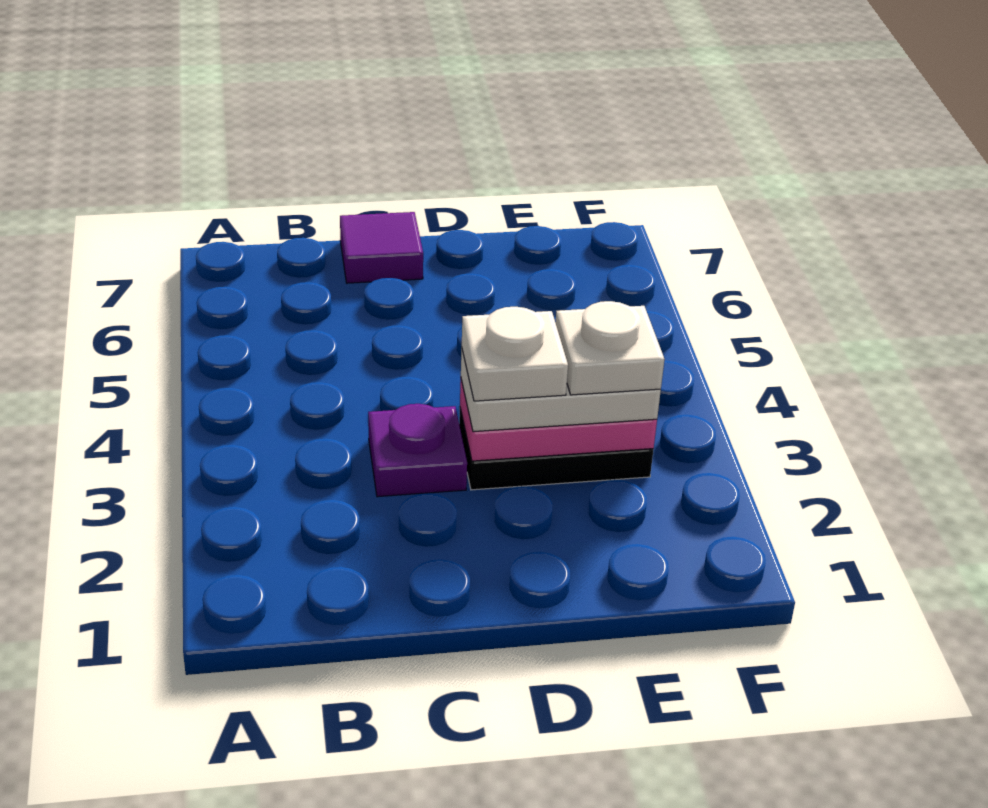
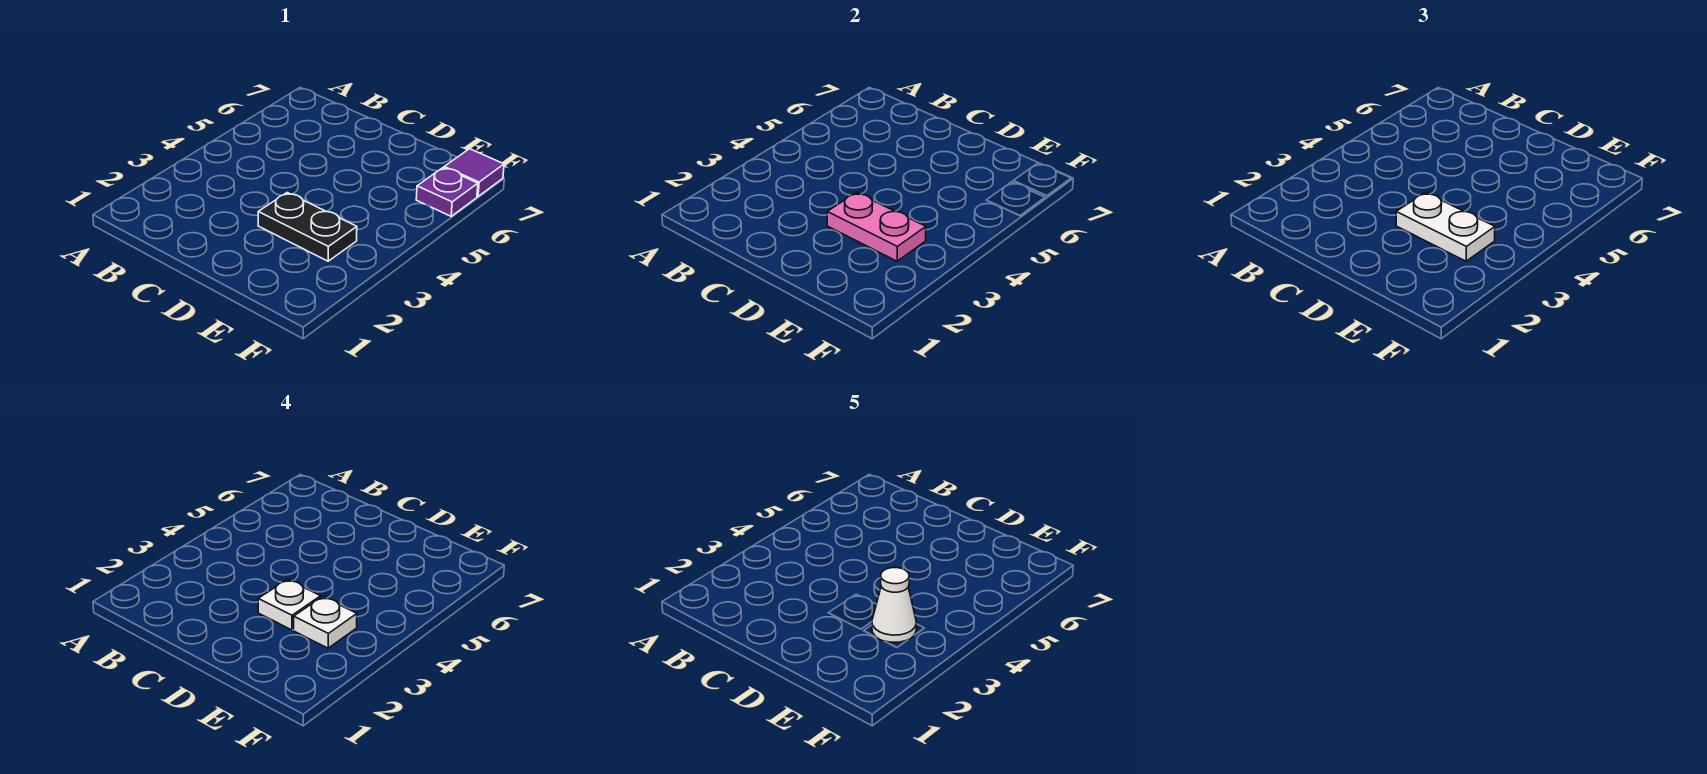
purple 1x1 plate [368,404,467,497] -> purple 1x1 plate moved to [416,168,478,216]
purple 1x1 tile [340,212,423,283] -> purple 1x1 tile moved to [444,149,504,196]
none -> white 1x1 cone [872,568,917,642]

